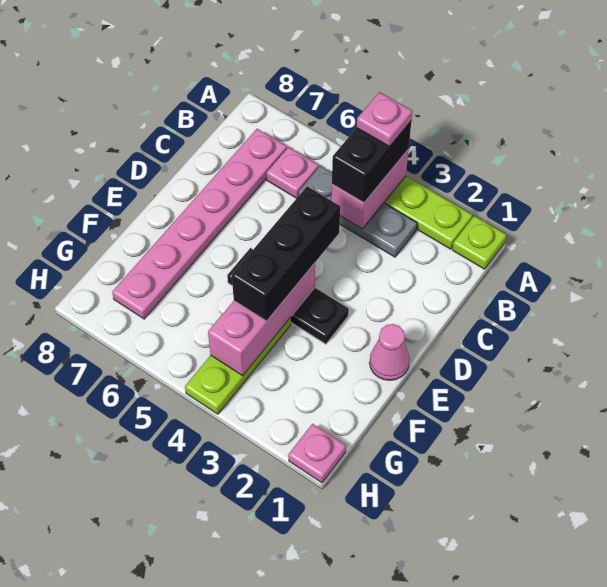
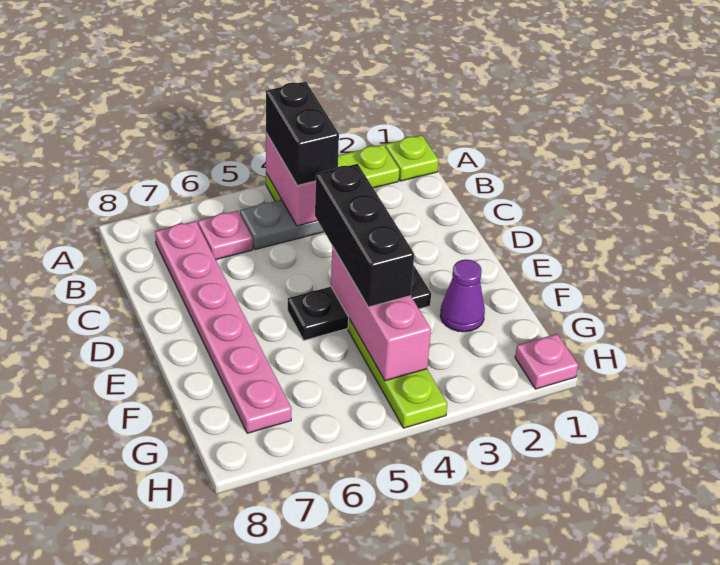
pink 1x1 plate [357,92,412,146] -> none
pink 1x1 cone [369,324,410,380] -> none
none -> purple 1x1 cone [440,260,485,332]

